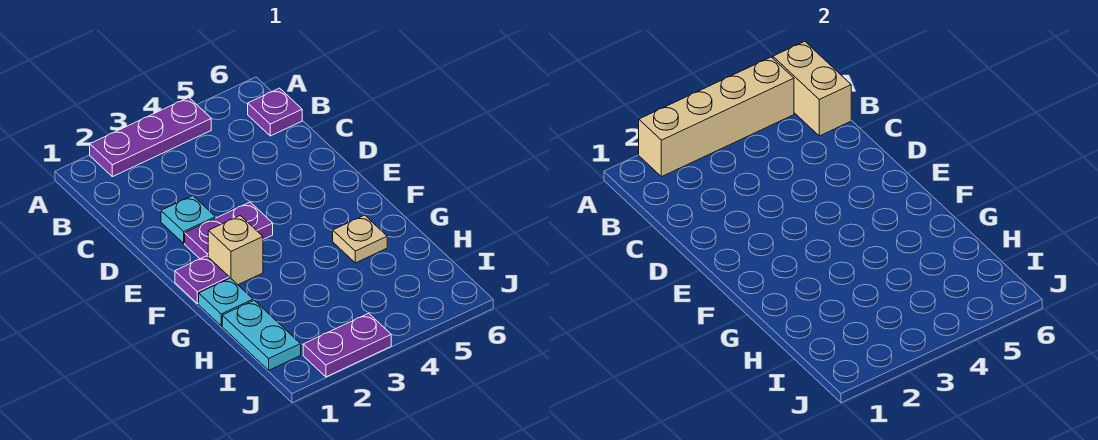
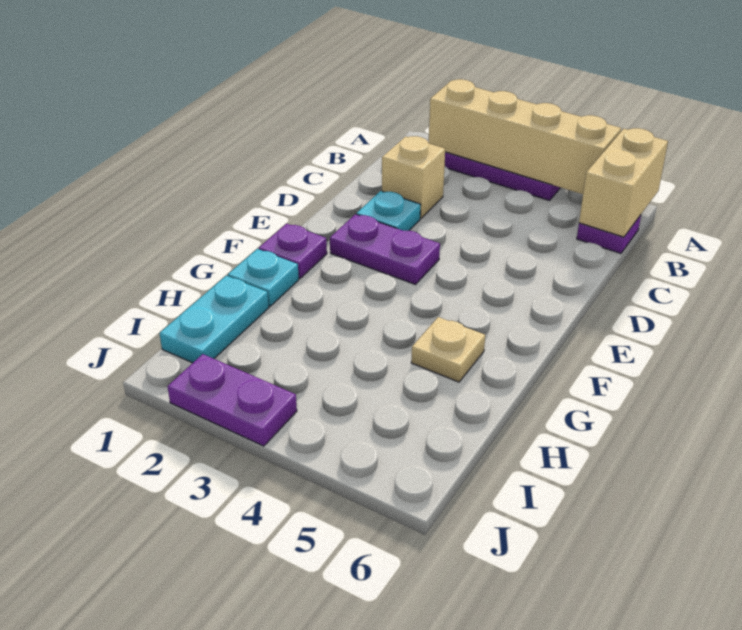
tan 1x1 brick [208,216,263,285] -> tan 1x1 brick moved to [382,136,445,218]

